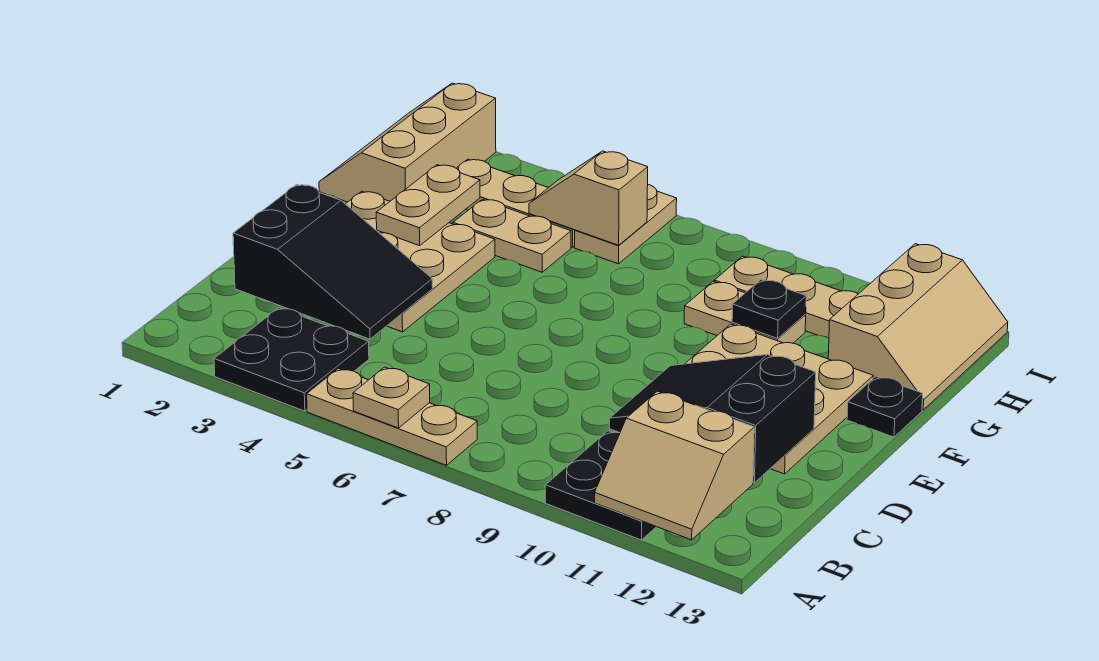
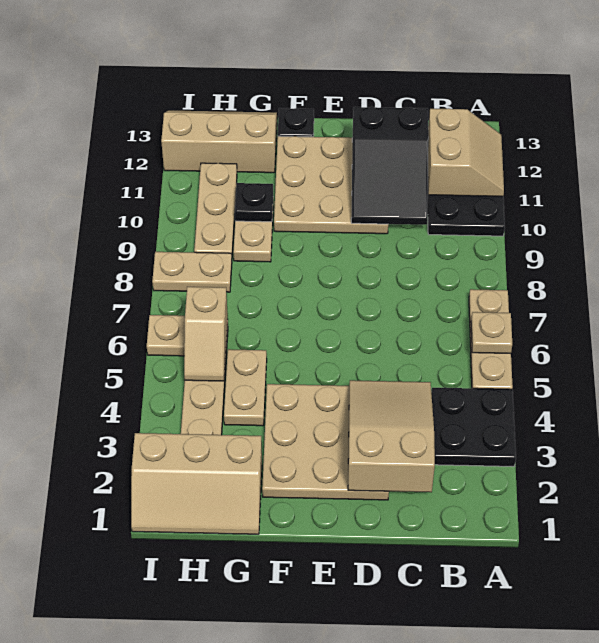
black 2x3 slope [233,185,433,339] -> tan 2x3 slope [348,380,435,492]
tan 1x2 plate [376,165,480,246] -> tan 1x2 plate moved to [152,252,232,292]

